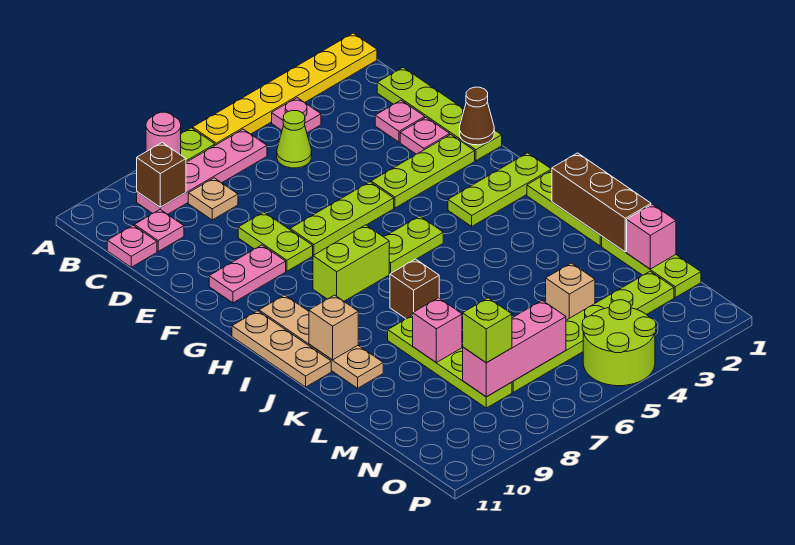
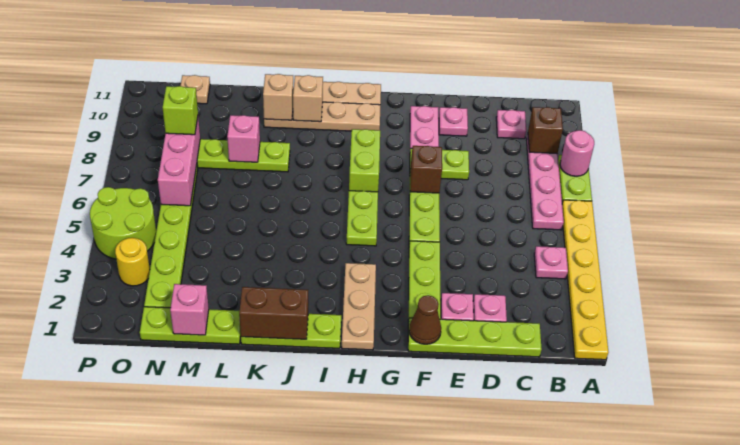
lime 1x1 cone [277,110,312,168] -> none
tan 1x1 plate [188,178,238,220] -> tan 1x1 plate moved to [181,75,210,104]
pink 1x1 plate [107,225,157,267] -> pink 1x1 plate moved to [439,107,468,136]
lime 1x3 plate [448,153,551,226] -> tan 1x3 plate [342,263,376,350]
brown 1x3 brick [552,153,651,252] -> brown 1x2 brick [239,287,308,339]
brown 1x1 brick [390,259,439,319] -> brown 1x1 brick moved to [410,146,442,193]
tan 1x1 brick [546,263,595,320] -> tan 1x1 brick moved to [263,74,293,120]
none -> yellow 1x1 round brick [115,238,150,286]

